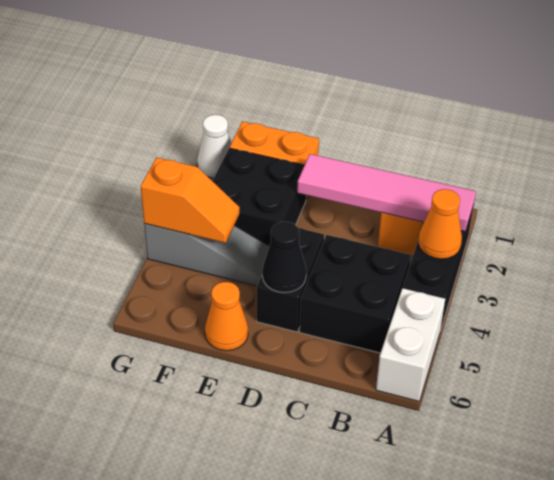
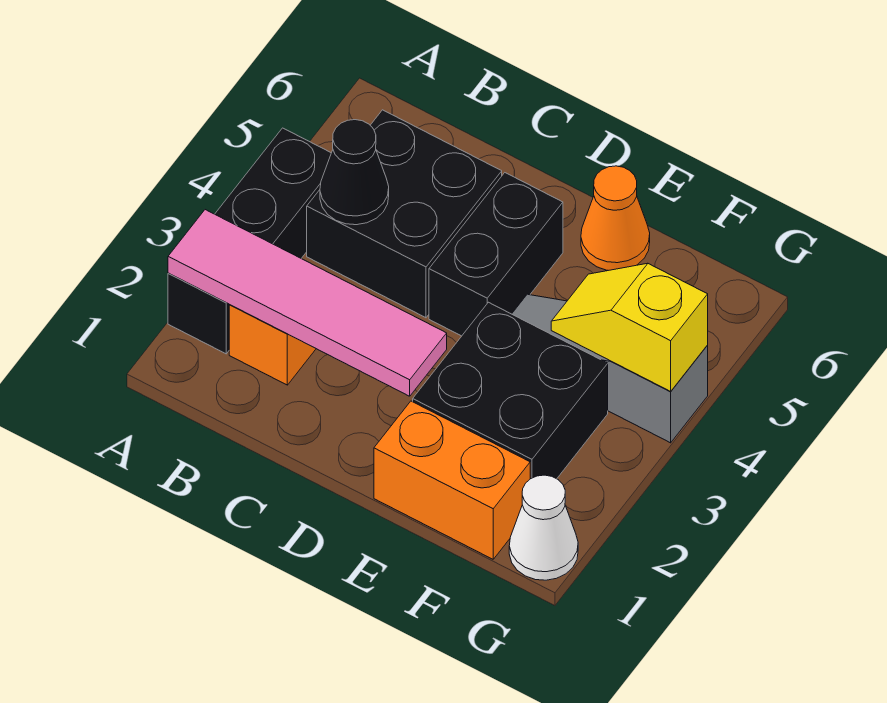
orange 1x1 cone [418,189,462,259] -> none
white 1x2 brick [376,288,445,401] -> none
black 1x1 cone [262,222,306,293] -> black 1x1 cone moved to [320,120,389,225]
orange 1x2 slope [141,157,240,243] -> yellow 1x2 slope [551,263,708,391]

